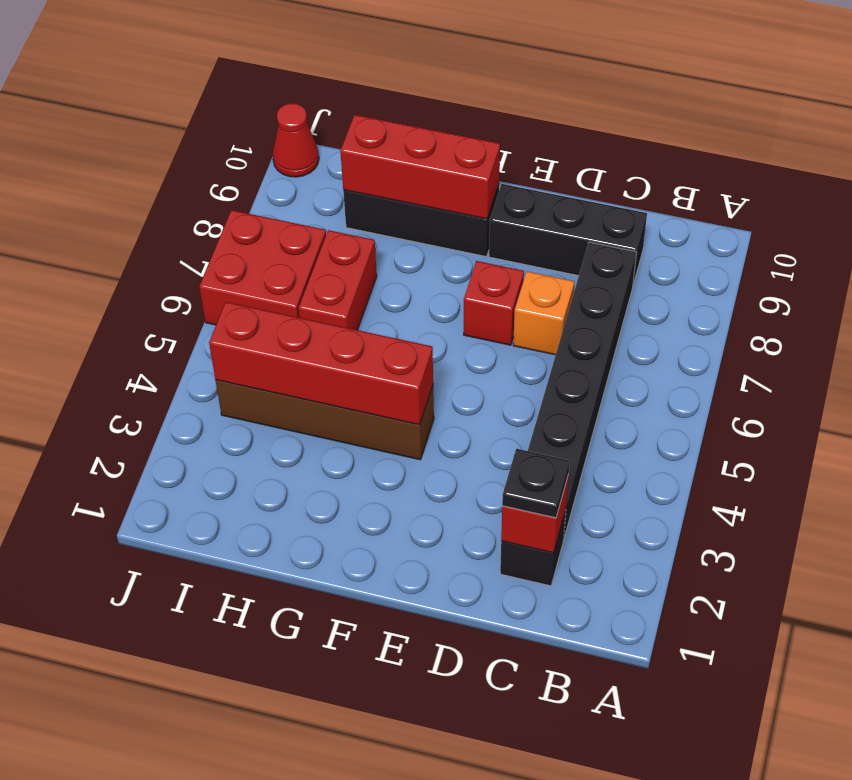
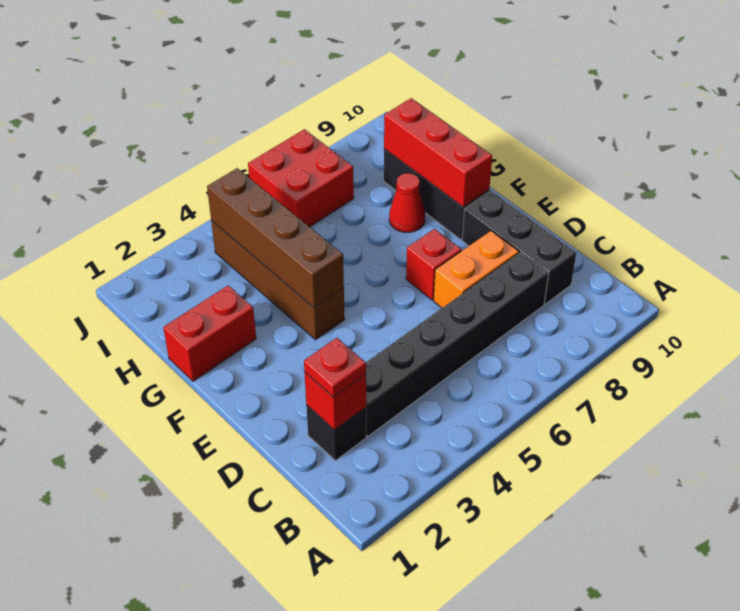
black 1x1 plate [502,449,570,518] -> red 1x1 plate [304,338,366,397]
orange 1x1 brick [513,271,575,355] -> orange 1x2 brick [434,231,519,308]
red 1x4 brick [209,302,433,425] -> brown 1x4 brick [207,168,344,308]
red 1x2 brick [299,230,377,330] -> red 1x2 brick moved to [163,285,256,381]
red 1x1 cone [273,103,319,177] -> red 1x1 cone moved to [389,173,425,232]

